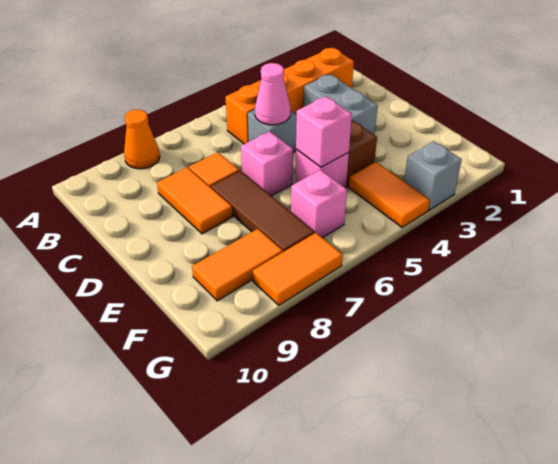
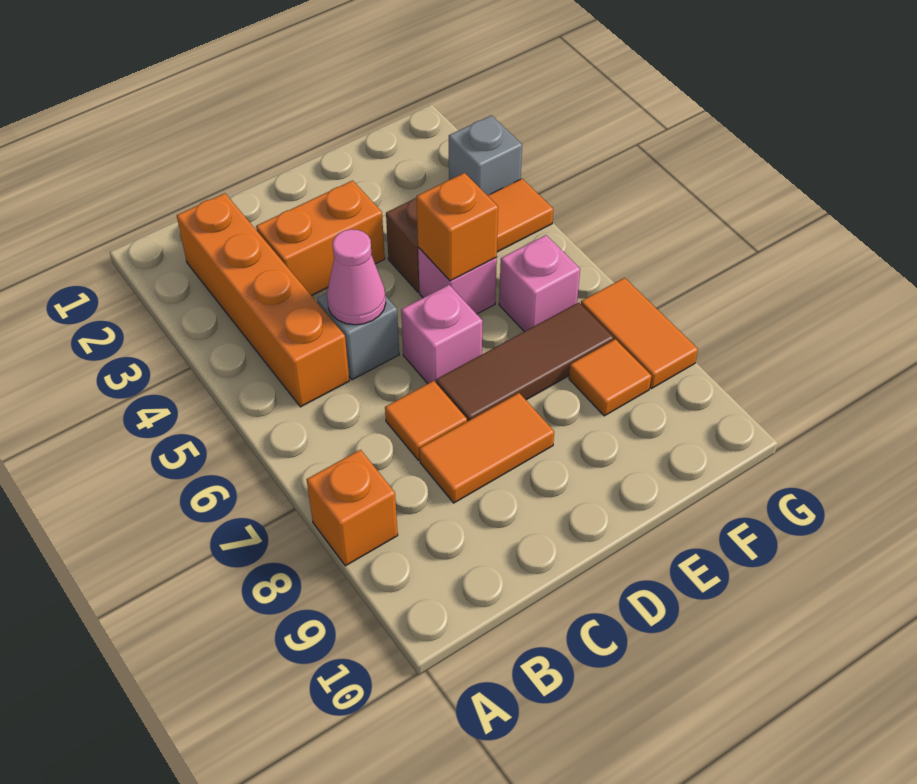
orange 1x1 cone [124,110,160,169] -> orange 1x1 brick [307,450,398,566]
grey 1x2 brick [304,74,378,135] -> orange 1x2 brick [256,181,385,296]
pink 1x1 brick [296,96,352,167] -> orange 1x1 brick [416,173,498,281]
orange 1x2 tile [192,229,283,301] -> orange 1x1 tile [569,339,651,416]

